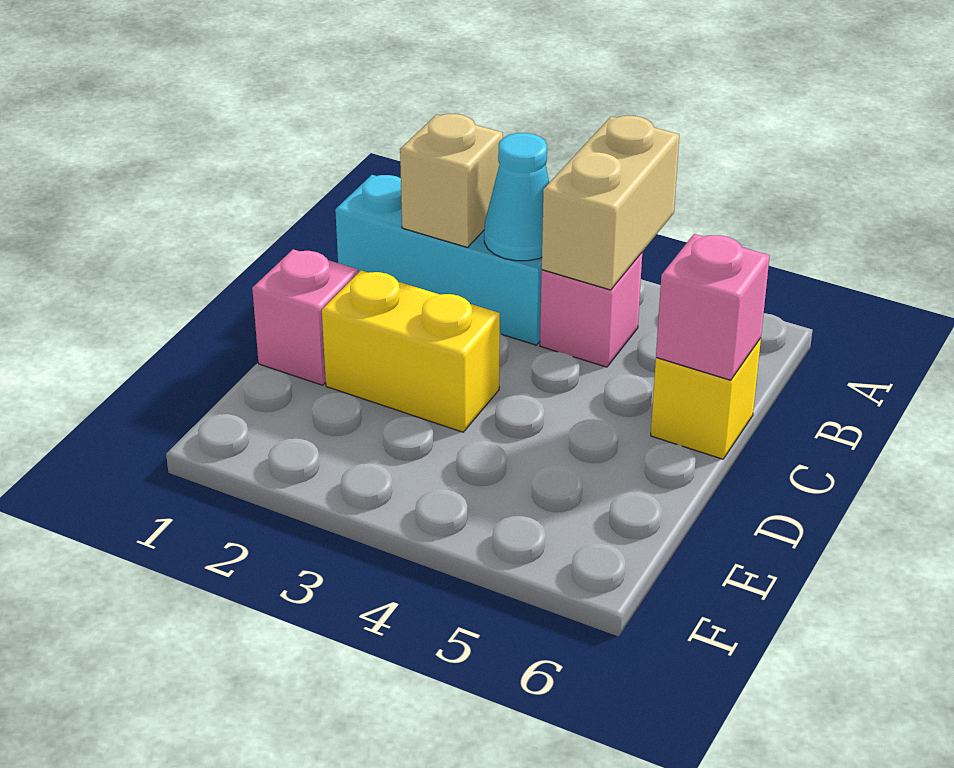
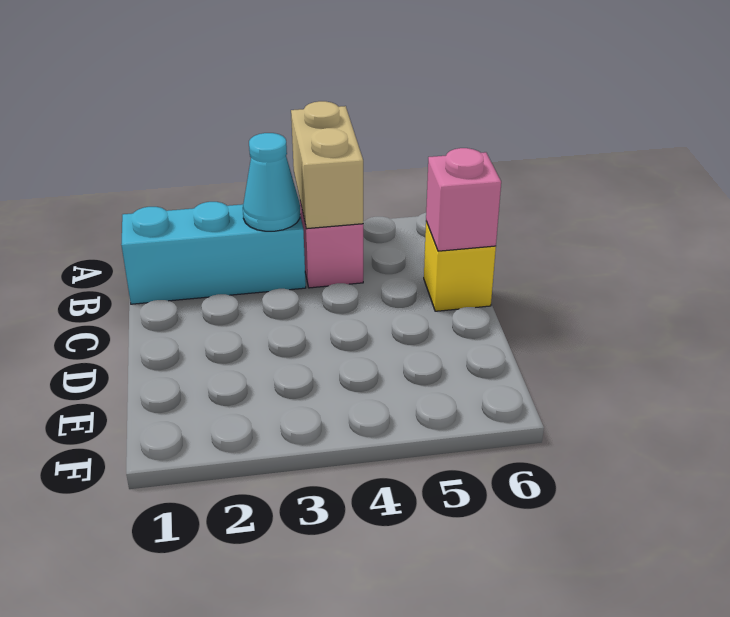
tan 1x1 brick [400,114,503,247] -> none
pink 1x1 brick [252,249,358,385] -> none
yellow 1x2 brick [322,270,500,432] -> none

